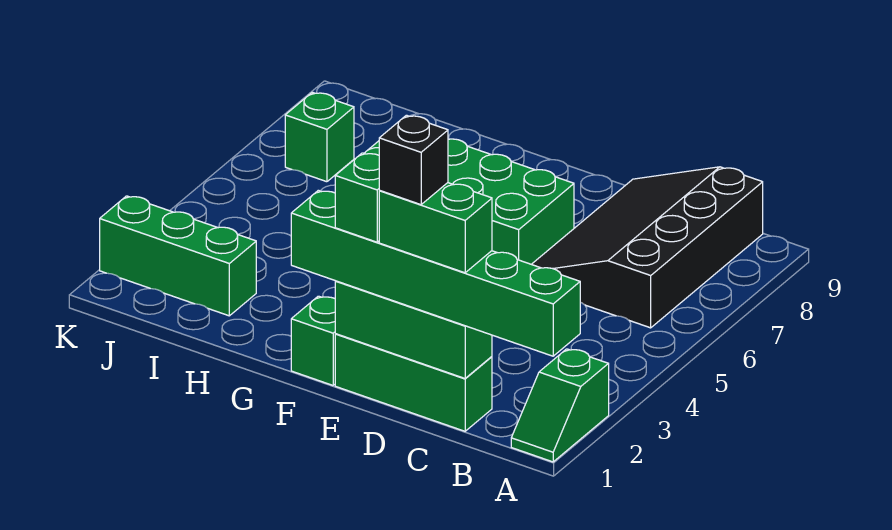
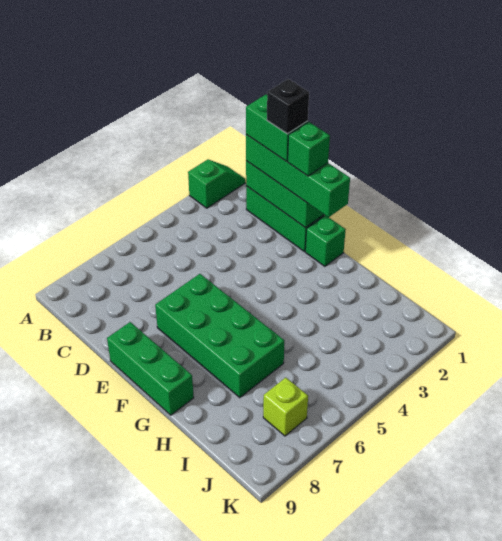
green 1x6 brick [291,190,580,356] -> green 1x4 brick [246,135,350,217]
black 3x4 slope [532,167,763,328] -> none
green 1x3 brick [100,196,256,316] -> green 1x3 brick moved to [107,322,194,415]
green 1x1 brick [285,92,354,182] -> lime 1x1 brick [263,378,308,436]

